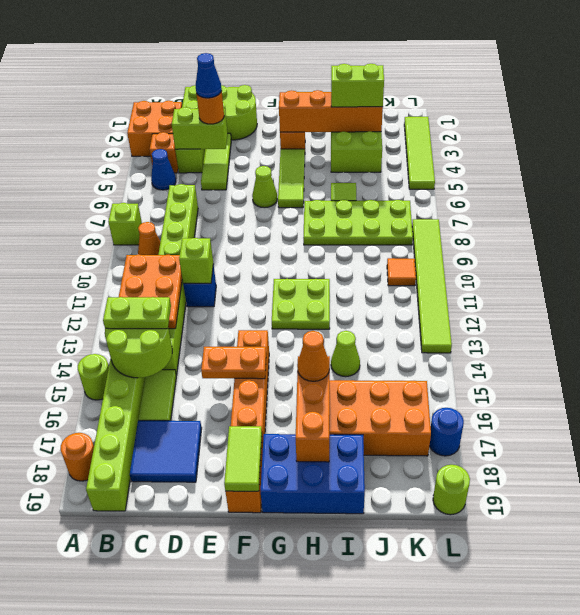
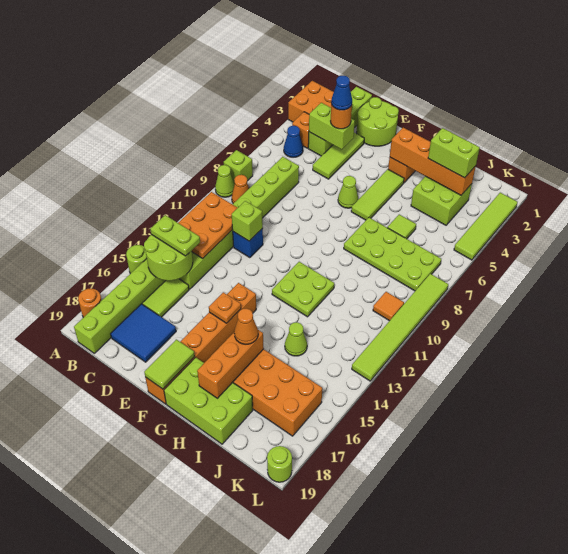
none -> lime 1x1 cone [215,165,235,197]
orange 1x2 plate [201,347,266,379] -> orange 1x1 plate [209,292,241,323]
blue 2x3 brick [261,434,365,514] -> lime 2x3 brick [164,357,253,444]
blue 1x1 round brick [429,408,464,456] -> none

